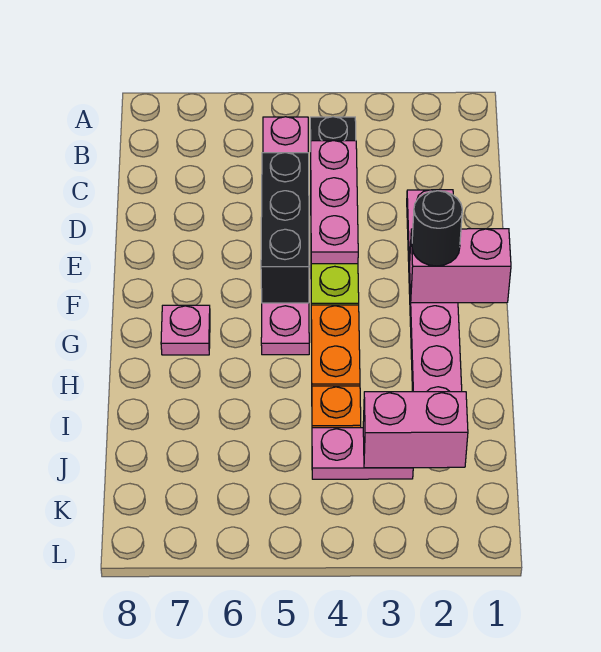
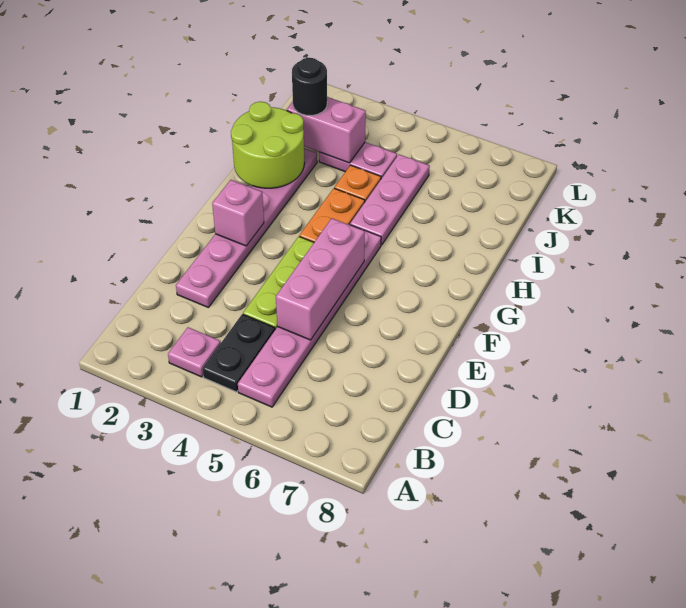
pink 1x3 plate [311,141,358,264] -> pink 1x3 plate moved to [350,154,430,245]
black 1x3 brick [261,153,309,303] -> pink 1x3 brick [276,218,365,340]
pink 1x2 brick [410,229,511,303] -> pink 1x1 brick [212,180,264,246]
black 1x1 round brick [412,191,462,266] -> black 1x1 round brick moved to [292,58,327,115]
pink 1x1 plate [161,305,210,355] -> pink 1x1 plate moved to [168,327,221,377]
none -> lime 2x2 round brick [231,102,305,188]

